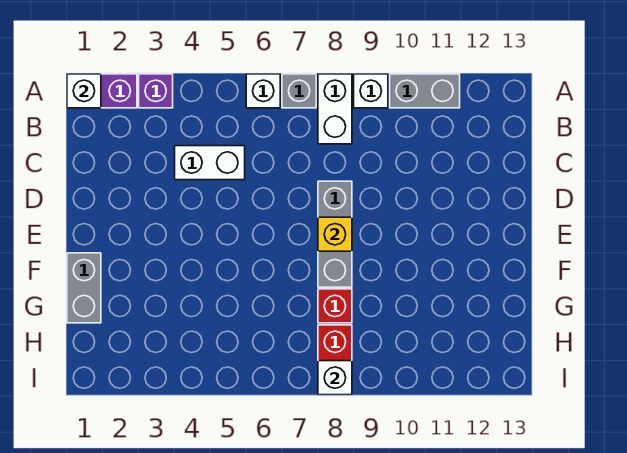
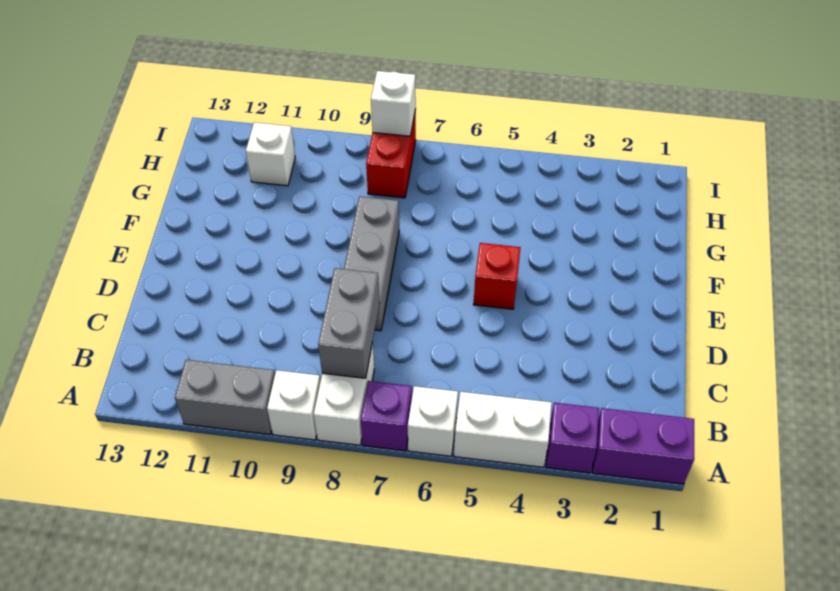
white 1x1 brick [67,74,101,108] -> white 1x1 brick moved to [246,122,295,186]
grey 1x1 brick [282,74,316,108] -> purple 1x1 brick [361,381,412,451]
white 1x2 brick [175,146,245,180] -> white 1x2 brick moved to [454,392,552,467]
yellow 1x1 brick [318,217,352,251] -> none
grey 1x2 brick [67,253,101,323] -> grey 1x2 brick moved to [318,268,380,378]
red 1x1 brick [318,289,352,323] -> red 1x1 brick moved to [473,243,521,309]

